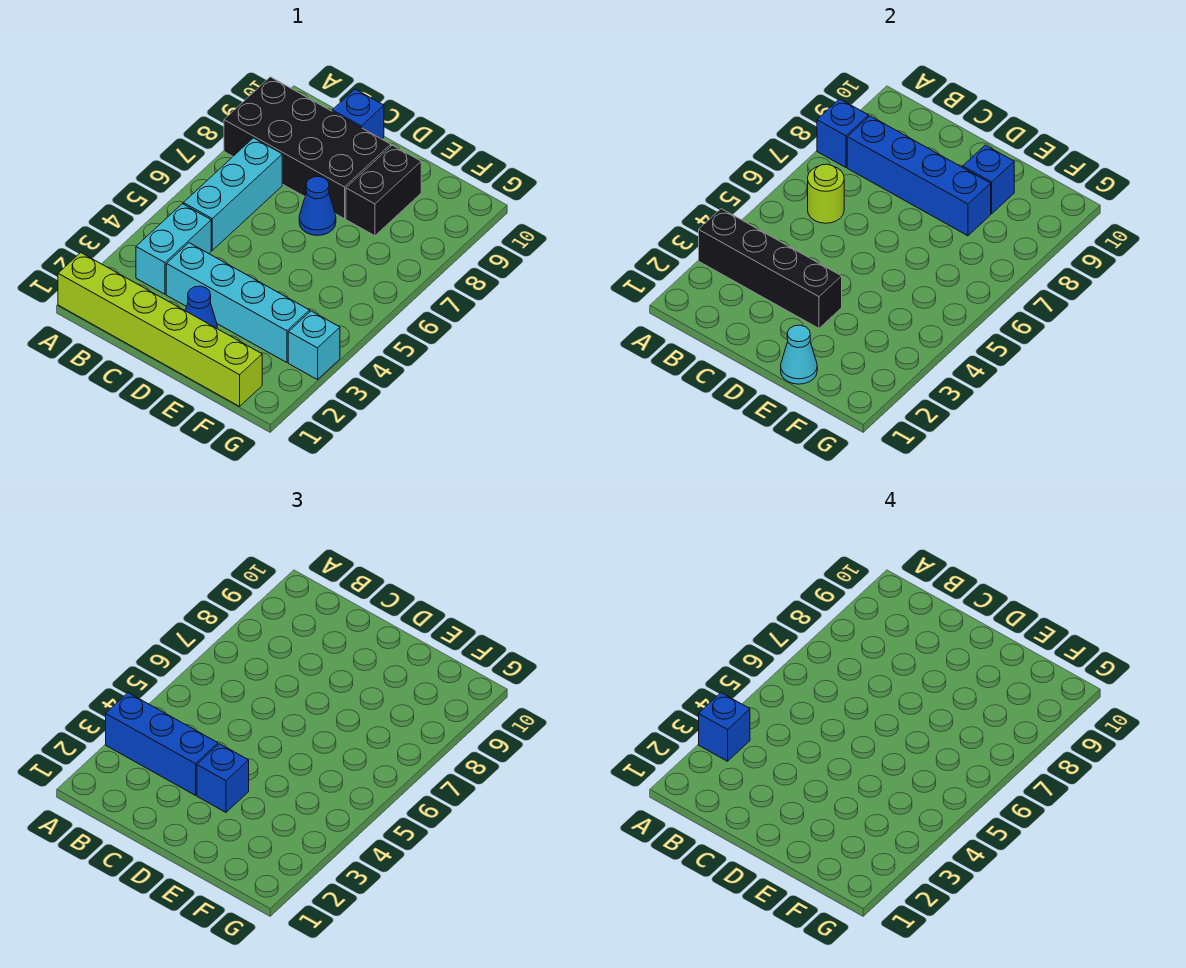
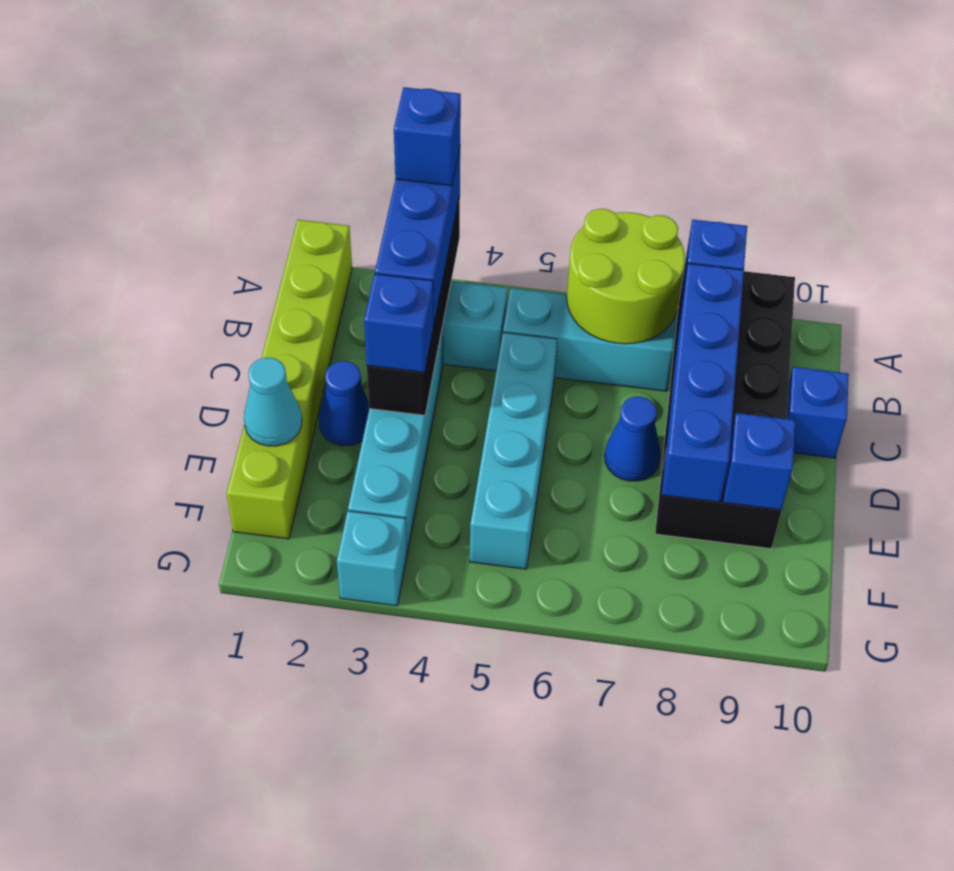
lime 1x1 round brick [808,164,844,223] -> lime 2x2 round brick [567,209,685,344]
none -> cyan 1x4 brick [470,332,557,569]

